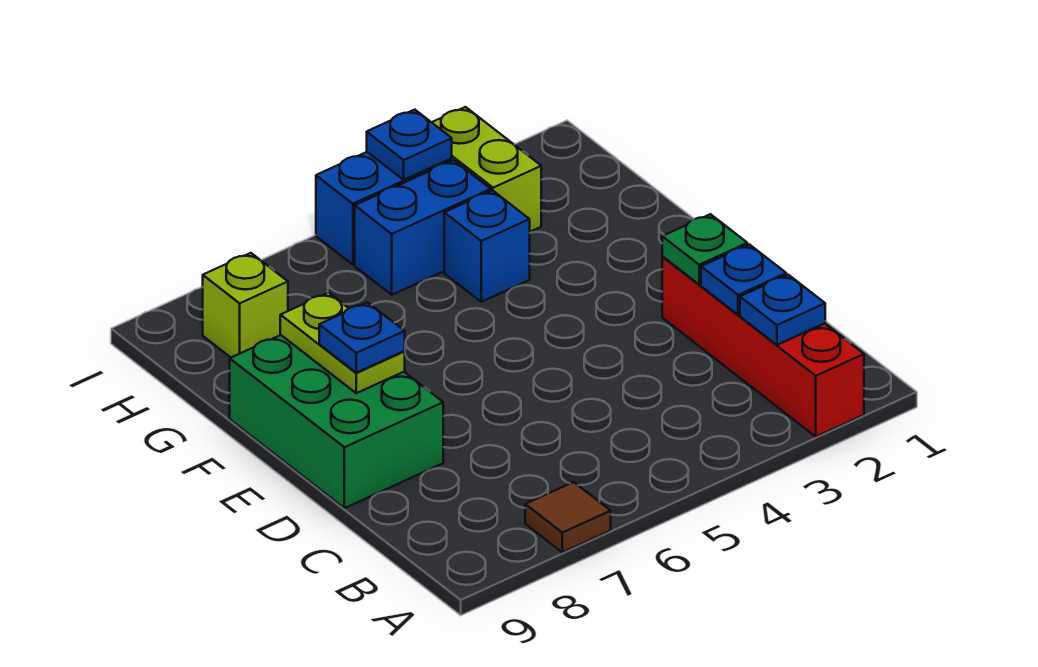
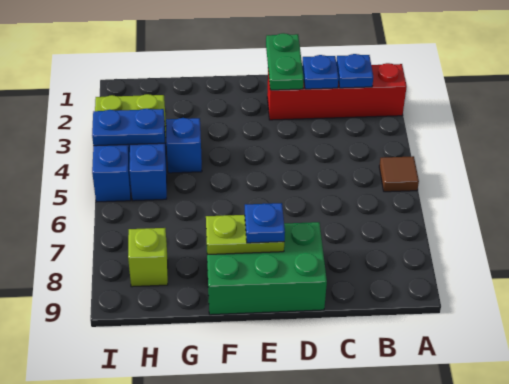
brown 1x1 tile [525,482,611,552] -> brown 1x1 tile moved to [379,156,419,192]
green 1x1 plate [662,214,747,285] -> green 1x2 plate [266,33,304,90]
blue 1x1 plate [367,110,452,180] -> blue 1x2 plate [92,109,165,146]

